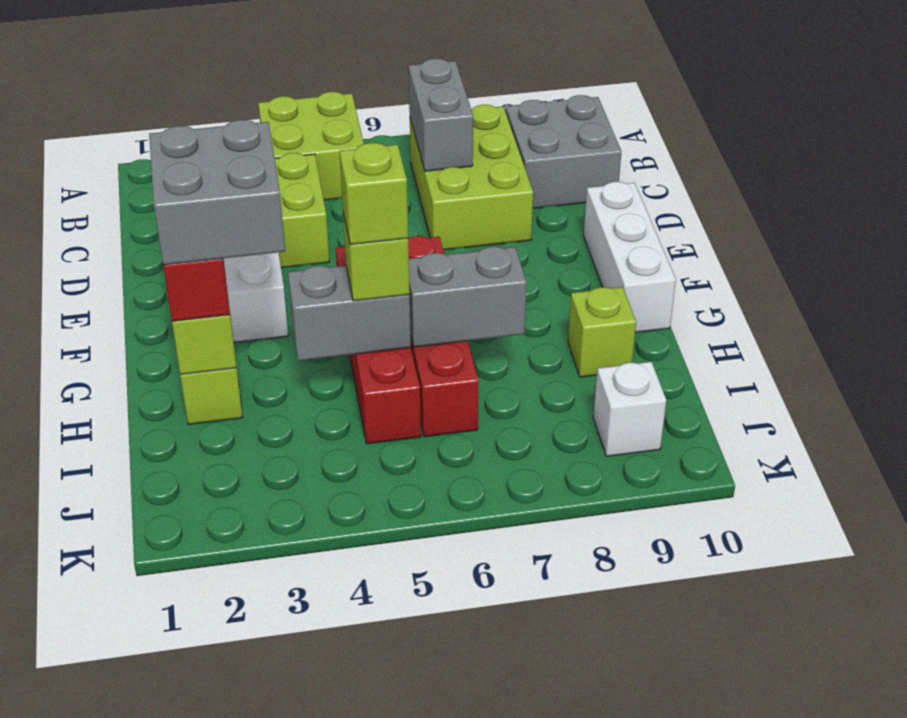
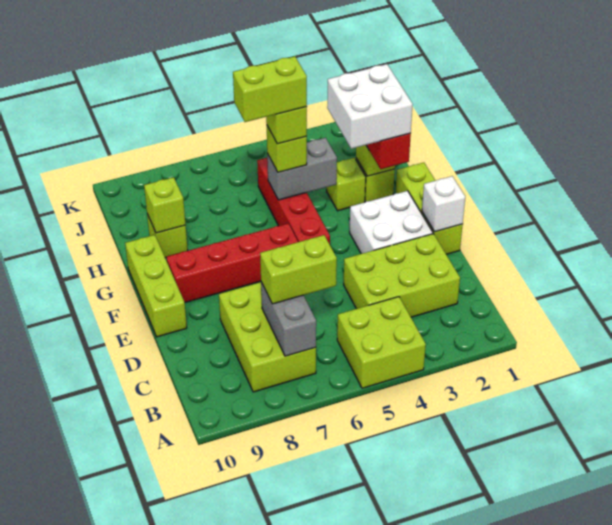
grey 2x2 brick [506,95,621,208] -> none
none -> lime 1x2 brick [260,235,337,304]
none -> lime 1x3 brick [395,163,463,254]
white 1x3 brick [584,182,676,332] -> lime 1x3 brick [125,235,187,337]
red 1x4 brick [408,236,478,437] -> red 1x4 brick turned to [166,223,298,303]
grey 2x2 brick [149,120,285,265] -> white 2x2 brick [327,64,413,149]
none -> lime 1x1 brick [327,158,366,211]
none -> lime 1x2 brick [233,56,307,122]
grey 1x2 brick [409,247,527,347] -> none
none -> lime 1x1 brick [144,177,185,233]
white 1x1 brick [593,362,666,456] -> white 1x1 brick moved to [422,176,465,232]

